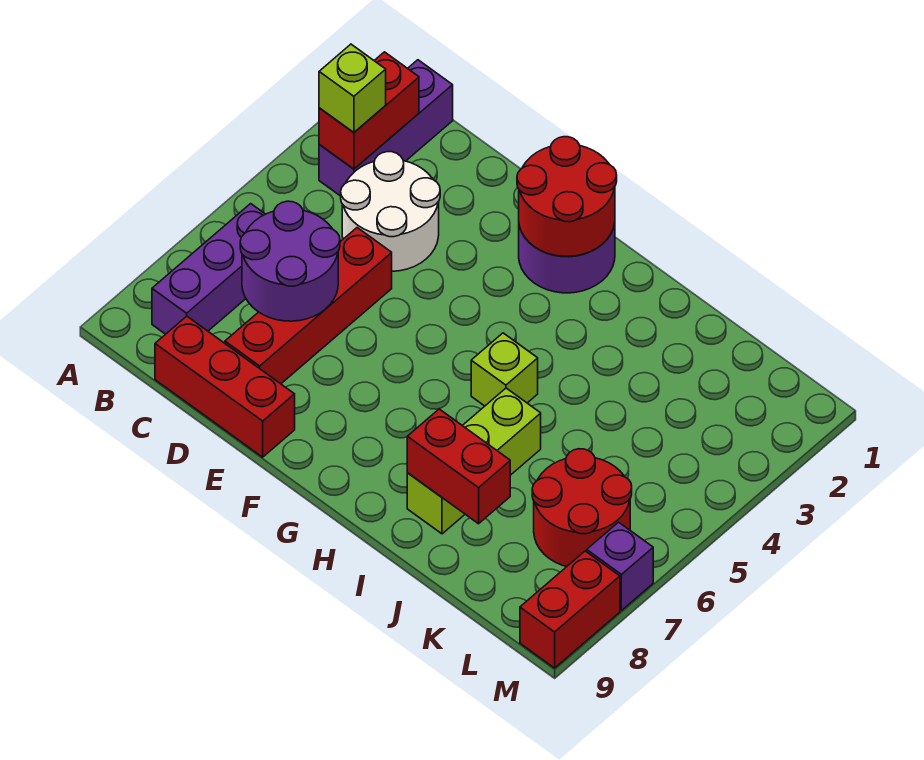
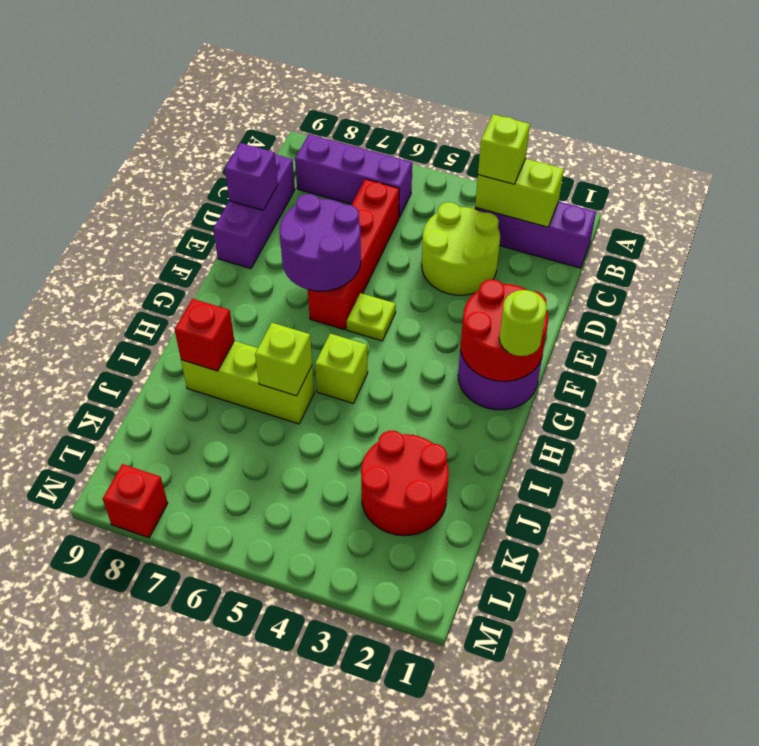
red 1x2 brick [319,52,419,169] -> lime 1x2 brick [475,159,564,227]
white 2x2 round brick [341,152,440,271] -> lime 2x2 round brick [422,202,500,295]
purple 2x2 round brick [240,201,340,321] -> purple 2x2 round brick moved to [280,194,361,291]
red 1x3 brick [155,316,295,457] -> purple 1x3 brick [213,154,295,269]
red 1x4 brick [225,228,392,384] -> red 1x4 brick turned to [308,179,399,330]
none -> lime 1x1 plate [347,293,396,341]
none -> lime 1x1 round brick [499,290,547,356]
none -> lime 1x1 brick [255,323,312,396]
red 1x2 brick [407,409,510,524] -> red 1x1 brick [175,299,234,371]
red 2x2 round brick [532,449,632,567] -> red 2x2 round brick moved to [361,431,449,536]
purple 1x1 brick [587,522,653,610] -> purple 1x1 brick moved to [225,143,278,210]
red 1x2 brick [520,551,620,668] -> red 1x1 brick [103,464,168,538]

